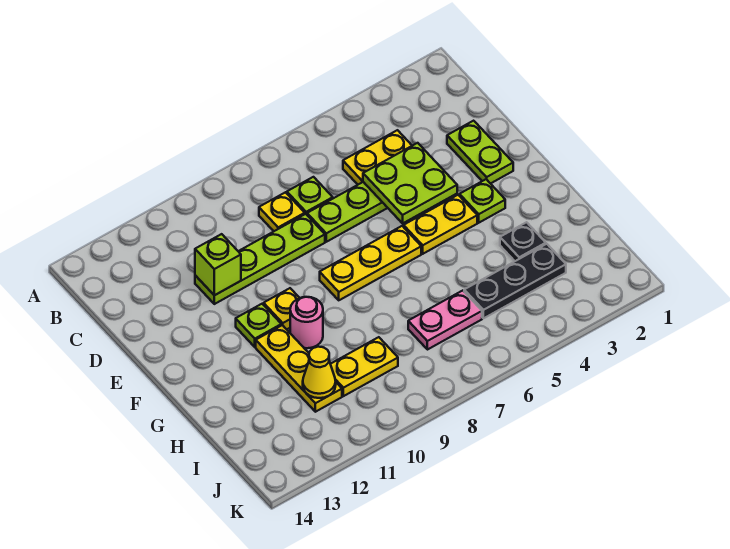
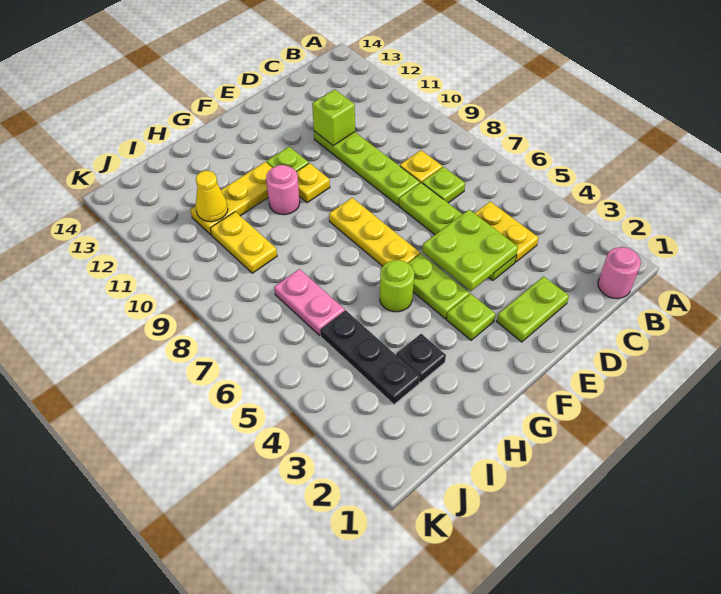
none -> pink 1x1 round brick [598,247,641,299]
yellow 1x2 plate [404,195,477,254] -> lime 1x2 plate [408,254,469,319]
none -> lime 1x1 round brick [380,260,414,312]

